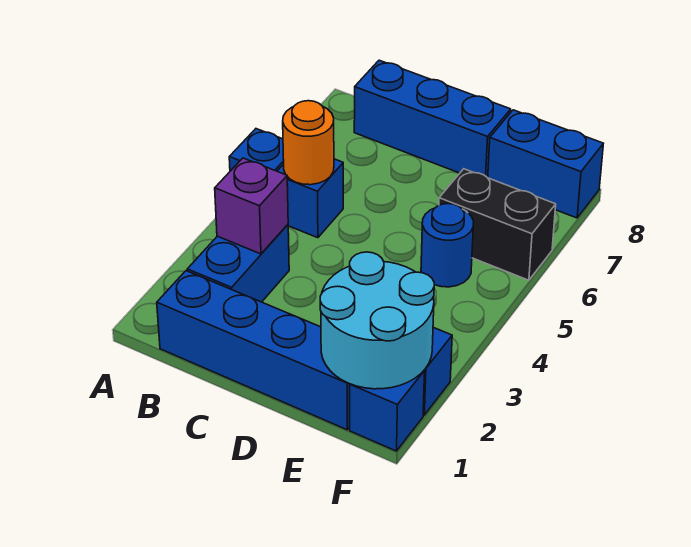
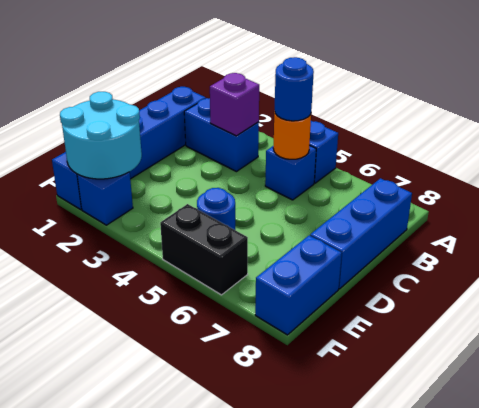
none -> blue 1x1 round brick [275,57,314,121]
black 1x2 brick [439,169,556,280] -> black 1x2 brick turned to [160,204,248,295]

